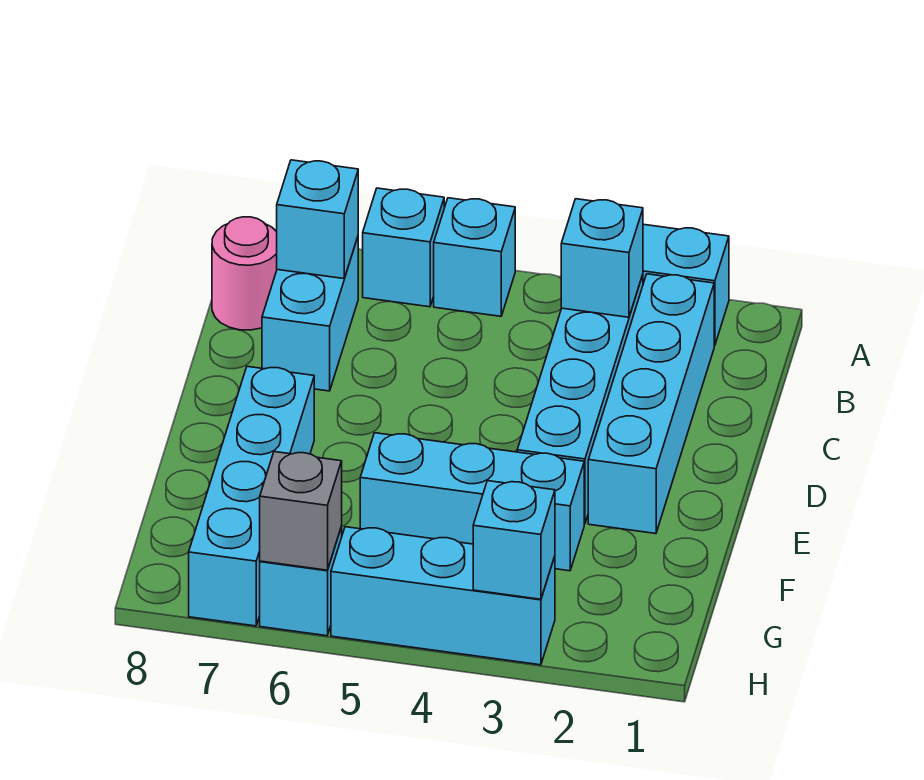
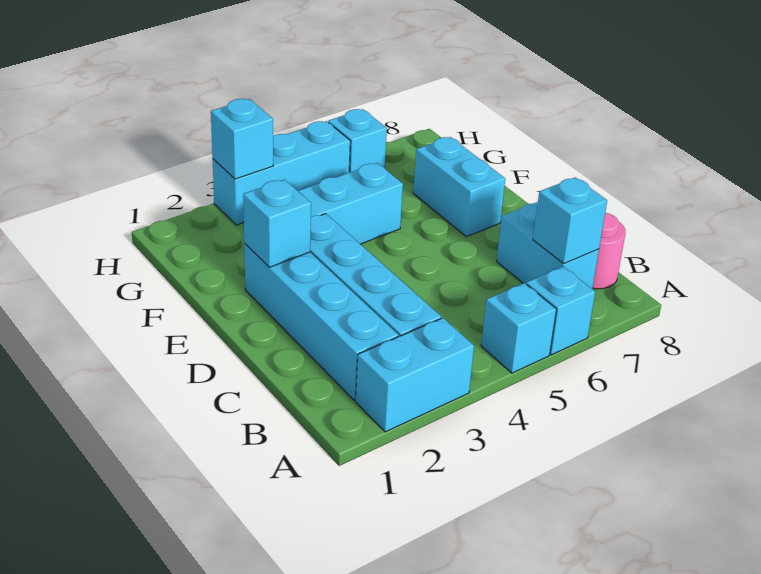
cyan 1x1 brick [561,199,643,317] -> cyan 1x1 brick moved to [243,179,311,267]
cyan 1x4 brick [189,366,314,626] -> cyan 1x2 brick [413,137,505,237]
grey 1x1 brick [260,452,342,570] -> none

